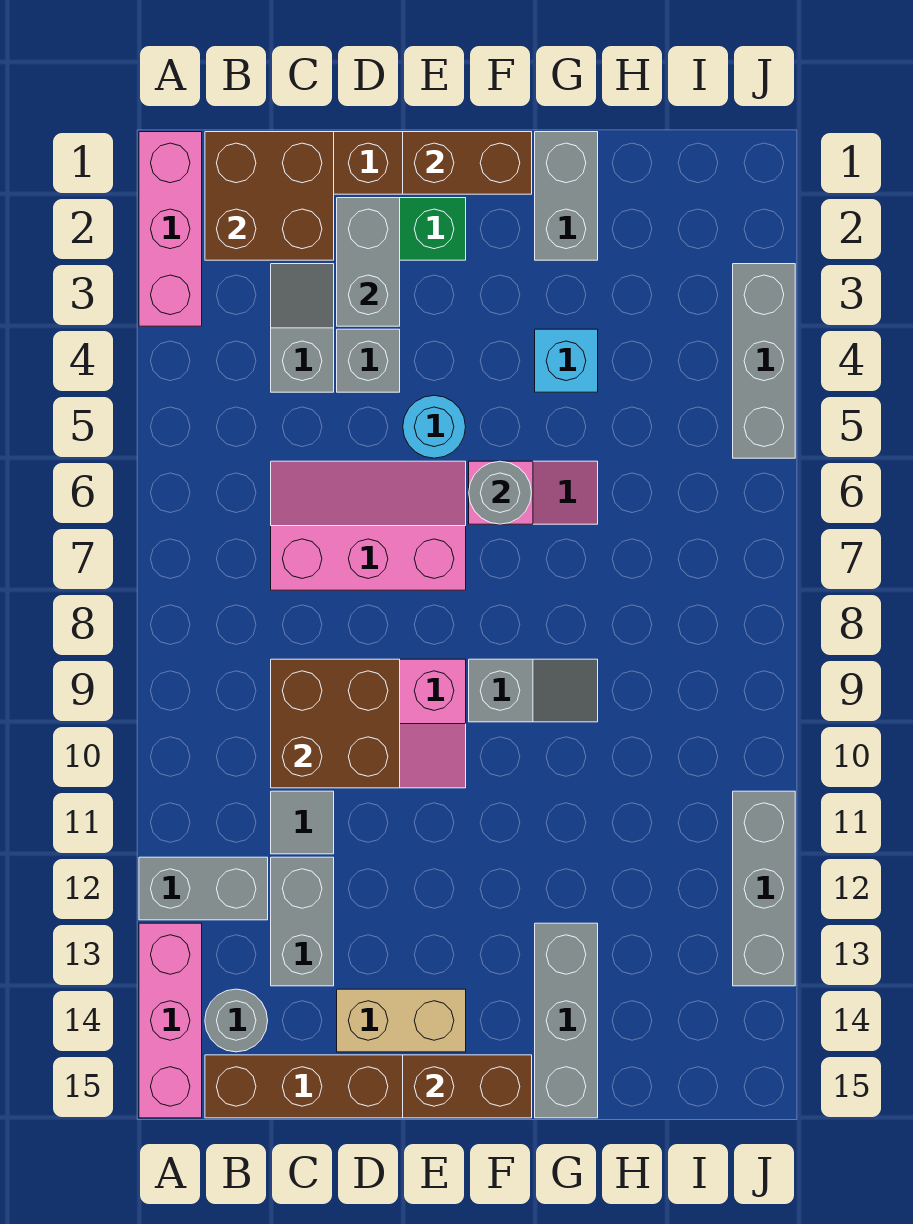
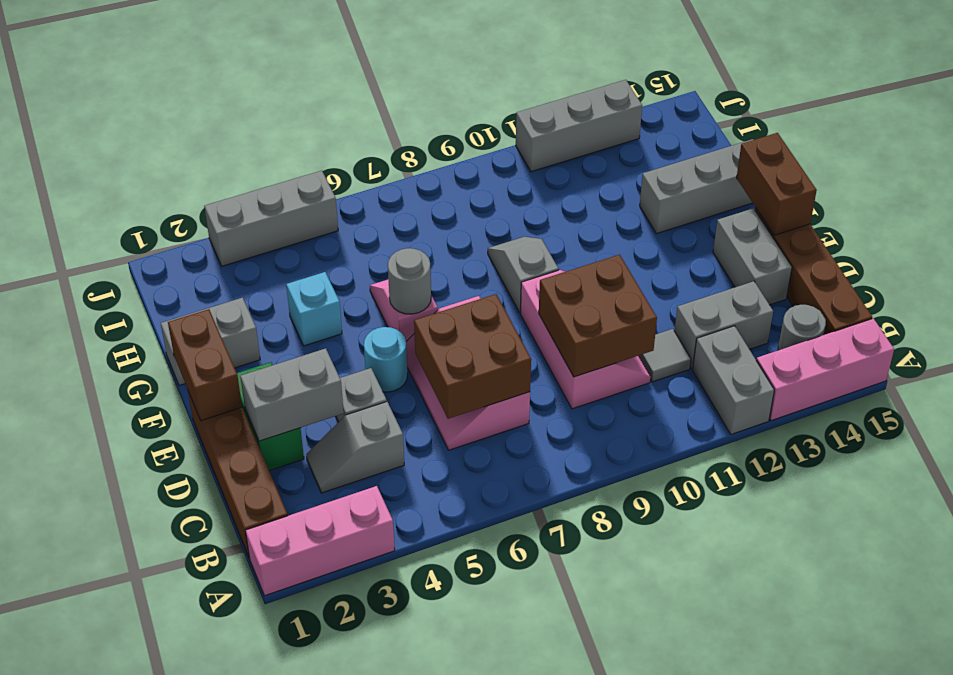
brown 2x2 brick [205,132,334,260] -> brown 2x2 brick moved to [414,294,531,419]
tan 1x2 brick [337,989,466,1052] -> grey 1x2 brick [713,208,792,305]

